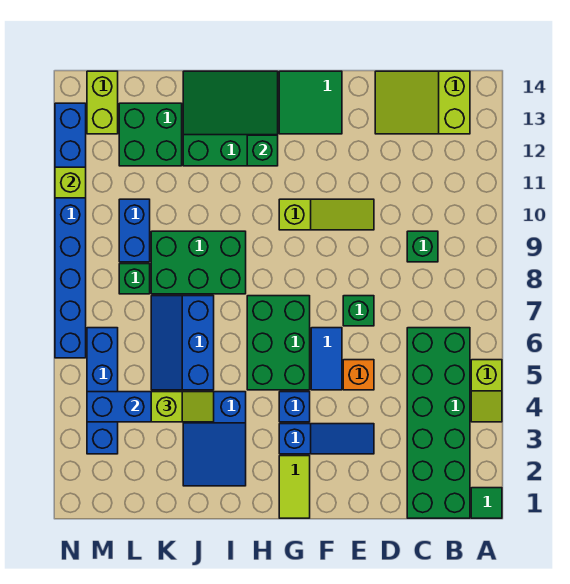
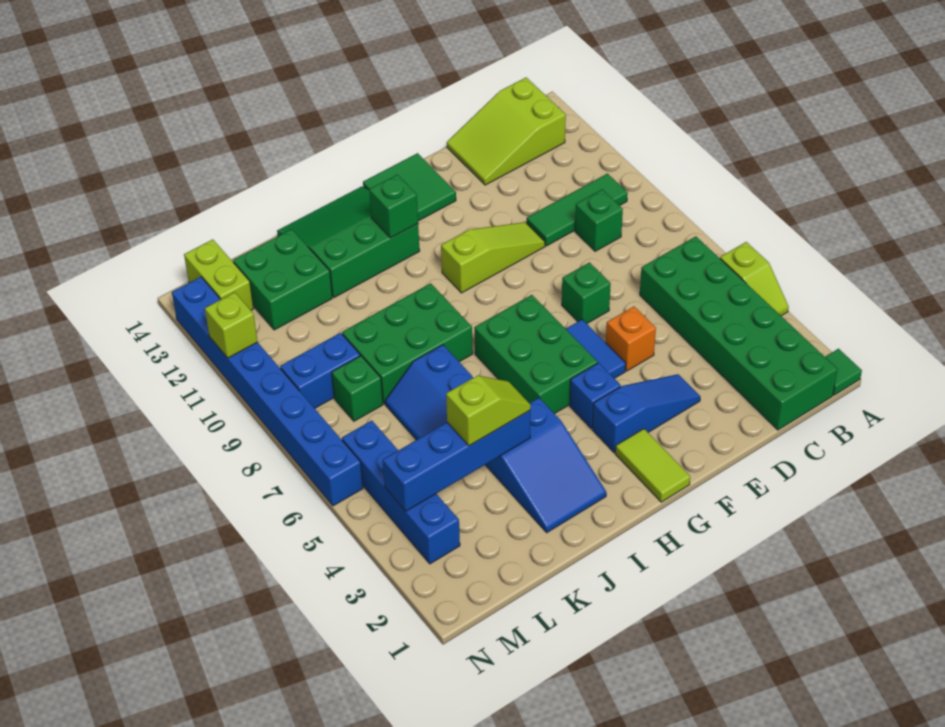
none -> green 1x3 tile [527,174,628,246]
blue 1x2 brick [119,199,150,262] -> blue 1x2 brick turned to [280,333,360,408]

